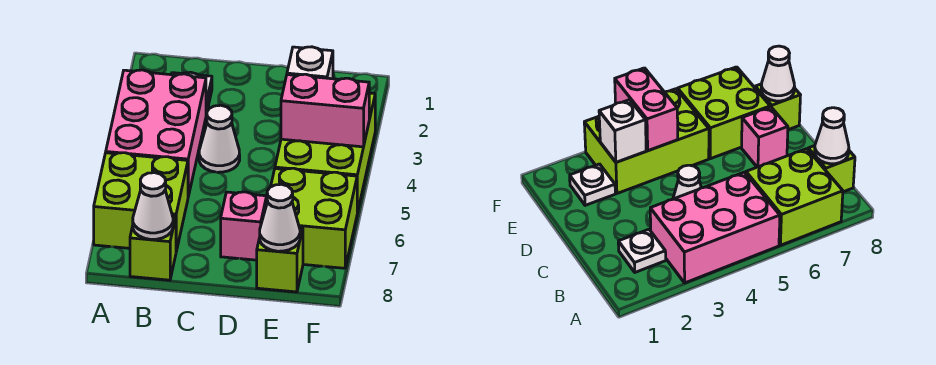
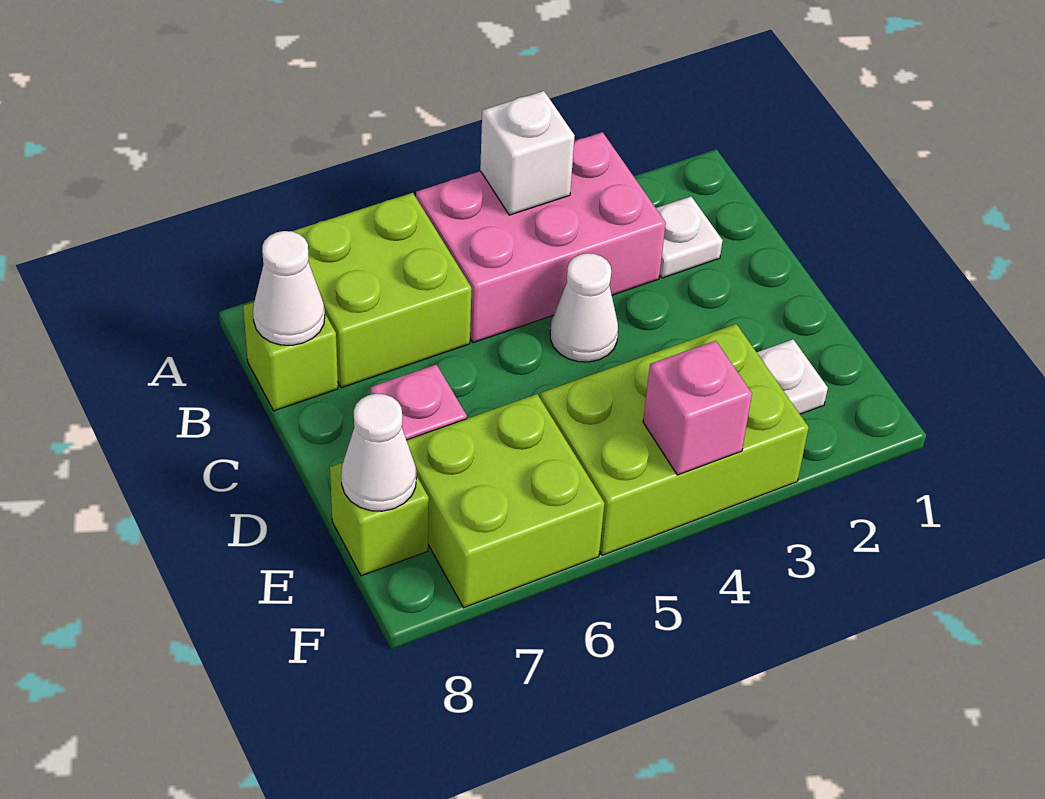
white 1x1 brick [287,47,333,79] -> white 1x1 brick moved to [480,91,575,215]
pink 1x2 brick [281,74,369,147] -> pink 1x1 brick [643,341,752,475]

